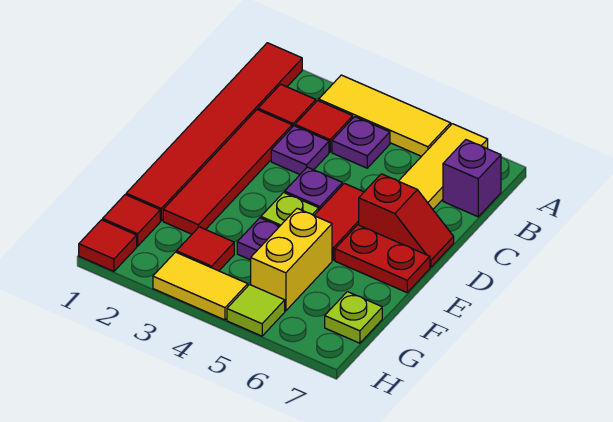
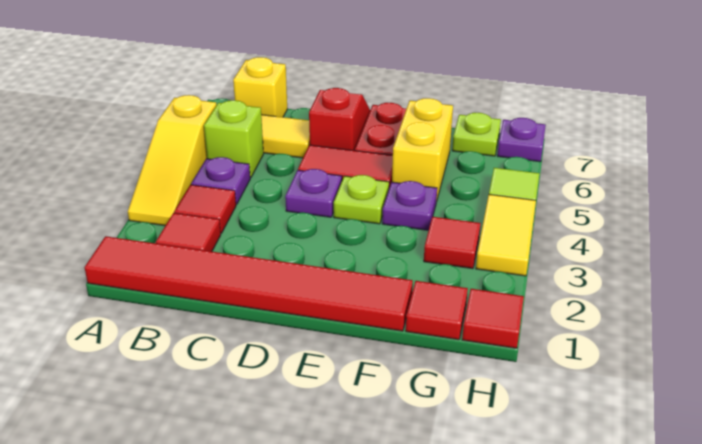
yellow 1x3 tile [319,75,451,156] -> yellow 1x3 slope [128,95,217,226]
none -> lime 1x1 brick [204,100,264,178]
purple 1x1 brick [443,140,501,217] -> yellow 1x1 brick [233,57,287,117]
red 1x4 tile [163,110,292,234] -> none
purple 1x1 plate [271,126,329,174] -> purple 1x1 plate moved to [497,118,546,162]
yellow 1x2 brick [251,208,332,311] -> yellow 1x2 brick turned to [392,98,453,202]

